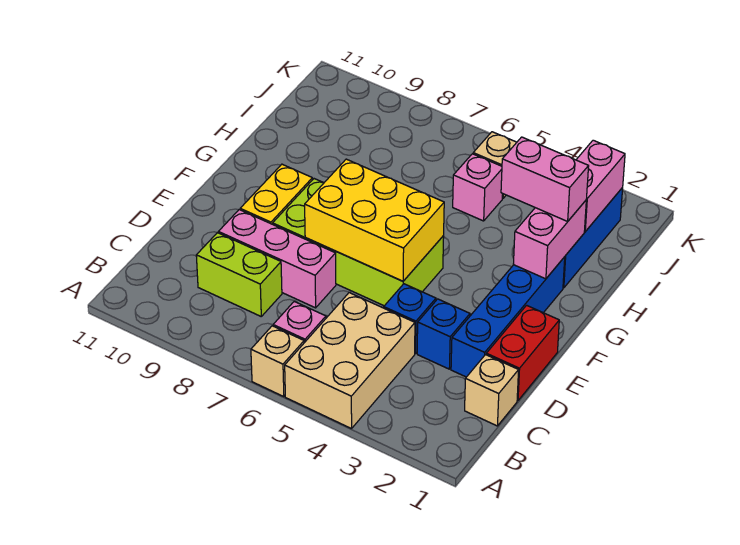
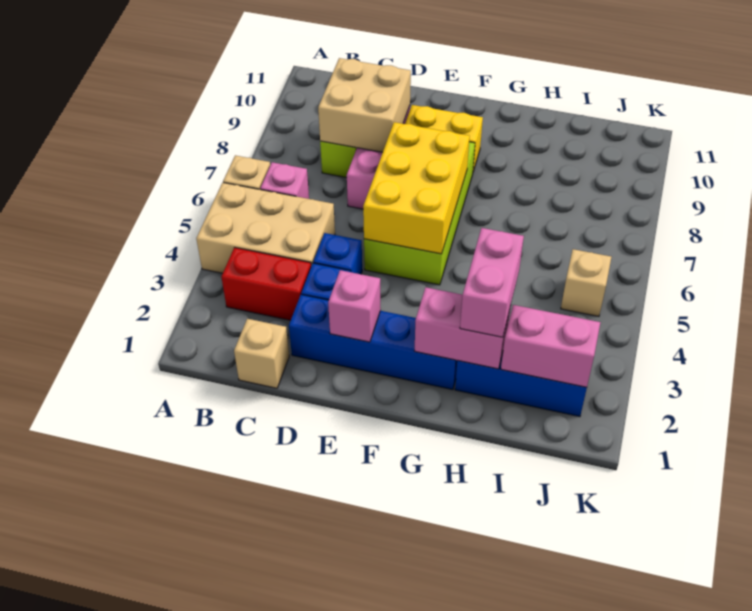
none -> tan 2x2 brick [318,58,411,152]
red 1x2 brick [486,305,559,401] -> red 1x2 brick moved to [221,248,311,320]
pink 1x1 brick [453,154,503,221] -> pink 1x1 brick moved to [328,270,381,342]

